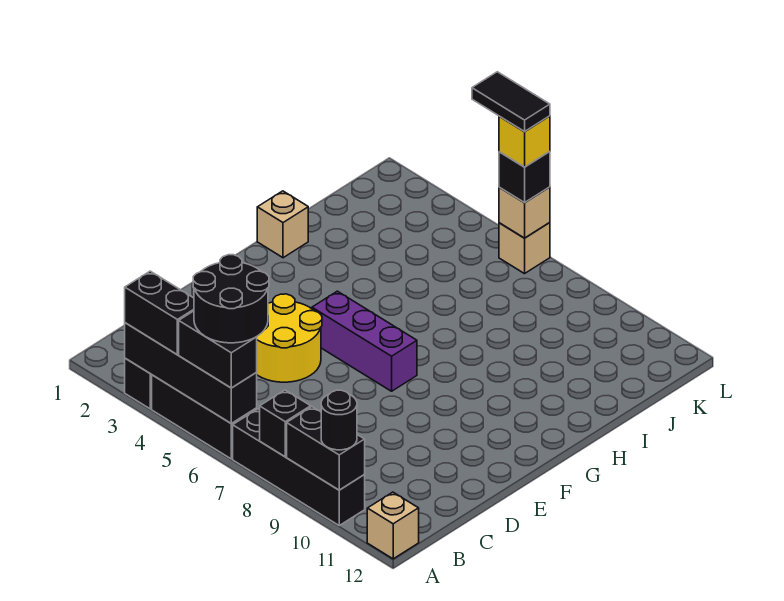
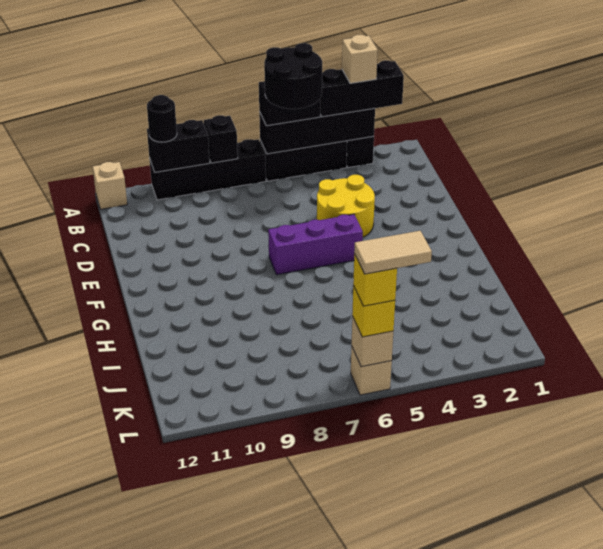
black 1x2 brick [125,271,194,355] -> black 1x3 brick [320,60,404,117]
tan 1x1 brick [257,191,308,258] -> tan 1x1 brick moved to [342,35,378,83]
black 1x2 tile [472,72,550,132] -> tan 1x2 tile [354,231,432,274]
black 1x1 brick [499,152,550,202] -> yellow 1x1 brick [352,286,395,337]

